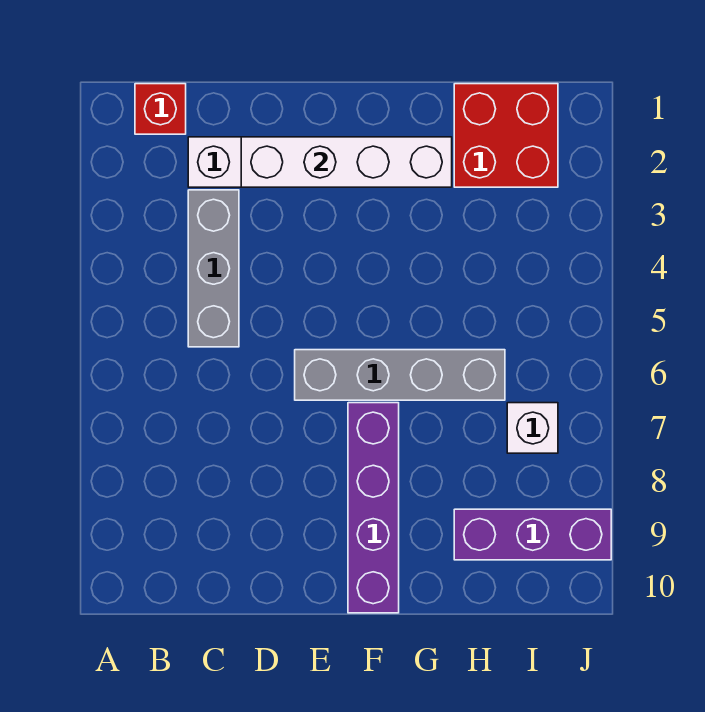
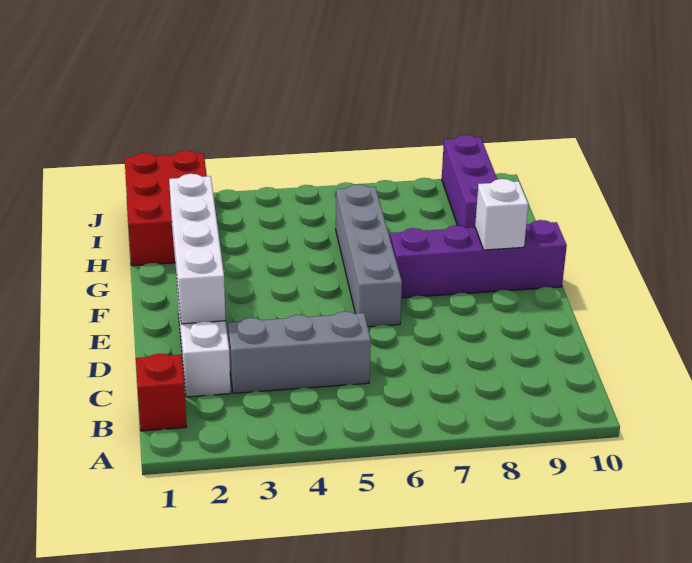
red 2x2 brick [454,84,558,187] -> red 2x3 brick [125,151,207,266]
white 1x1 brick [507,403,558,453] -> white 1x1 brick moved to [475,179,528,250]

